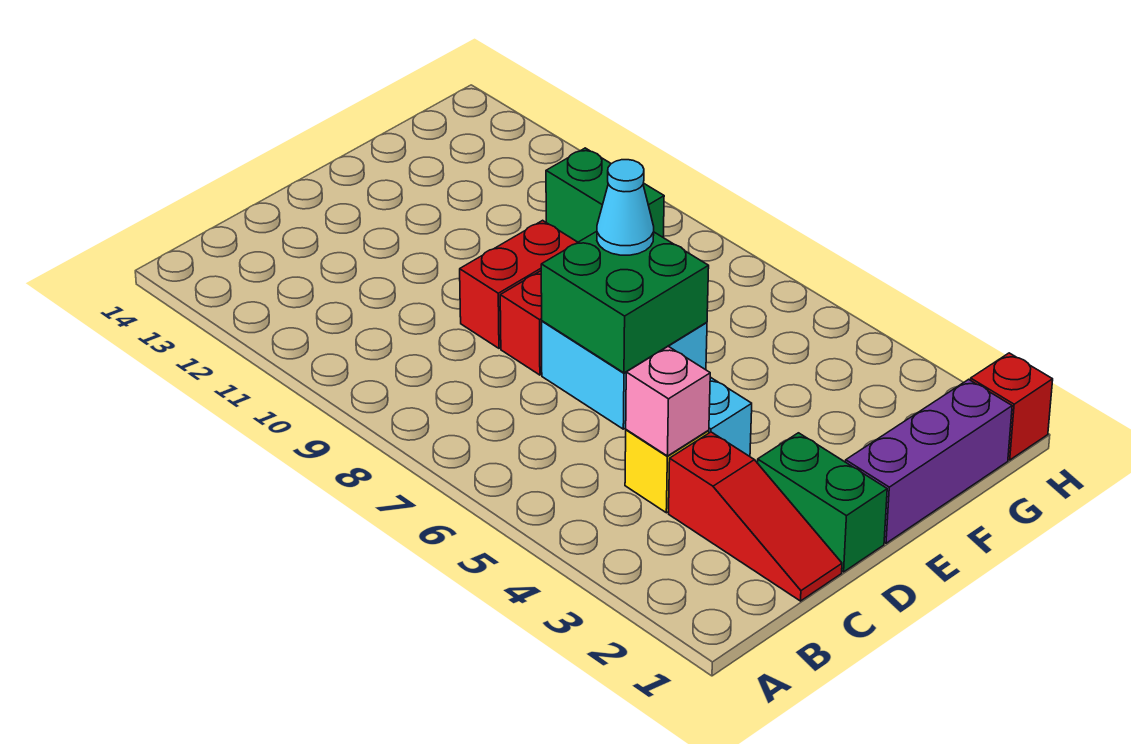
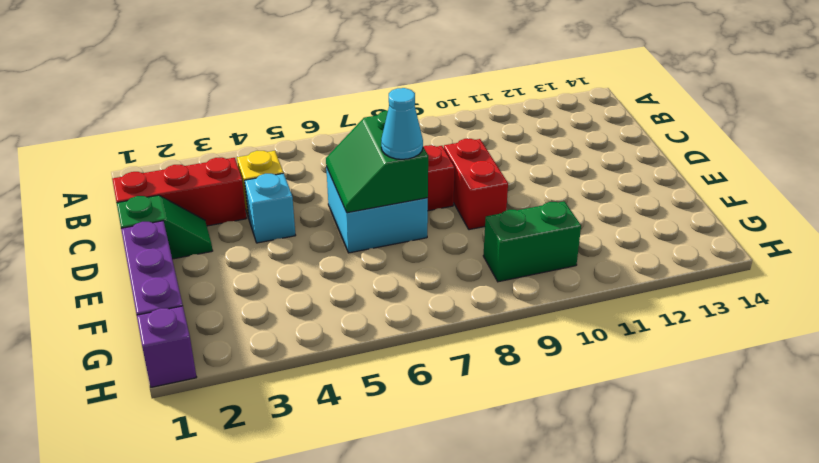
red 1x3 slope [669,432,842,601] -> red 1x3 brick [112,157,246,226]
pink 1x1 brick [626,346,710,456] -> none
green 1x2 brick [757,433,887,572] -> green 1x2 slope [117,195,213,259]
green 2x2 brick [541,231,709,373] -> green 2x2 slope [326,111,428,213]
red 1x1 brick [971,353,1053,460] -> purple 1x1 brick [137,306,197,387]

